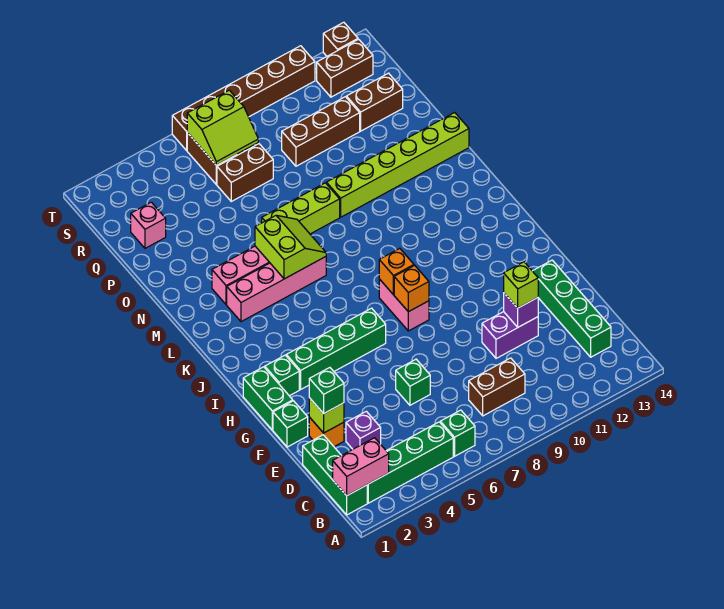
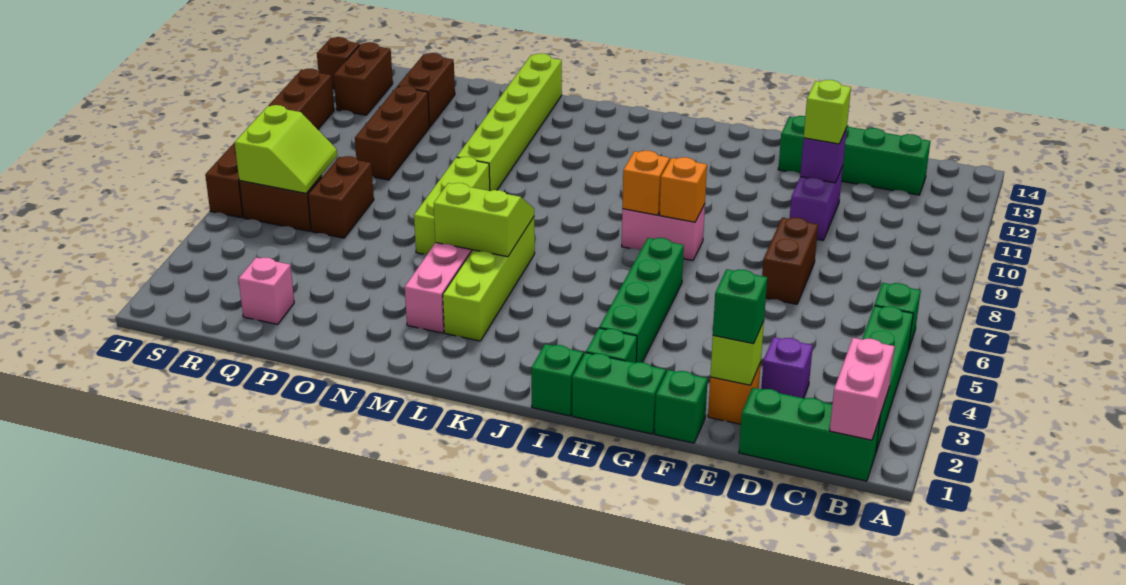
brown 1x2 brick [469,358,525,416] -> brown 1x2 brick moved to [762,217,818,304]
green 1x1 brick [396,359,430,405] -> green 1x1 brick moved to [531,344,583,416]
pink 1x4 brick [227,257,326,322] -> lime 1x4 brick [443,217,535,341]

